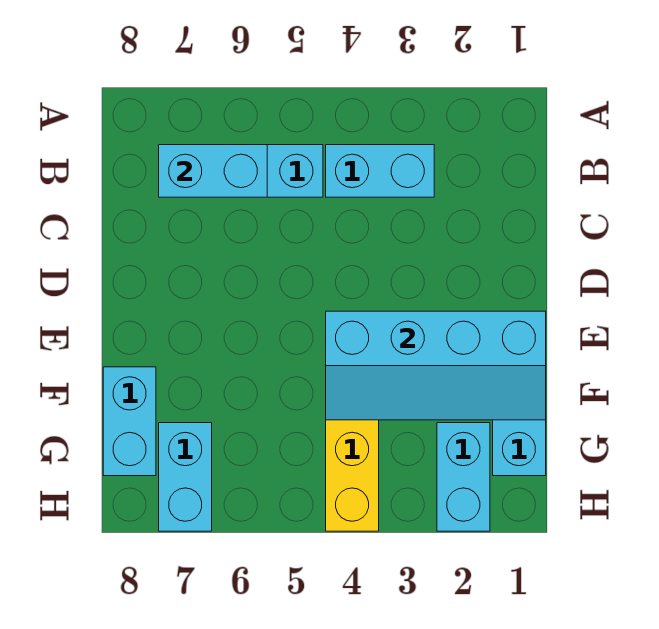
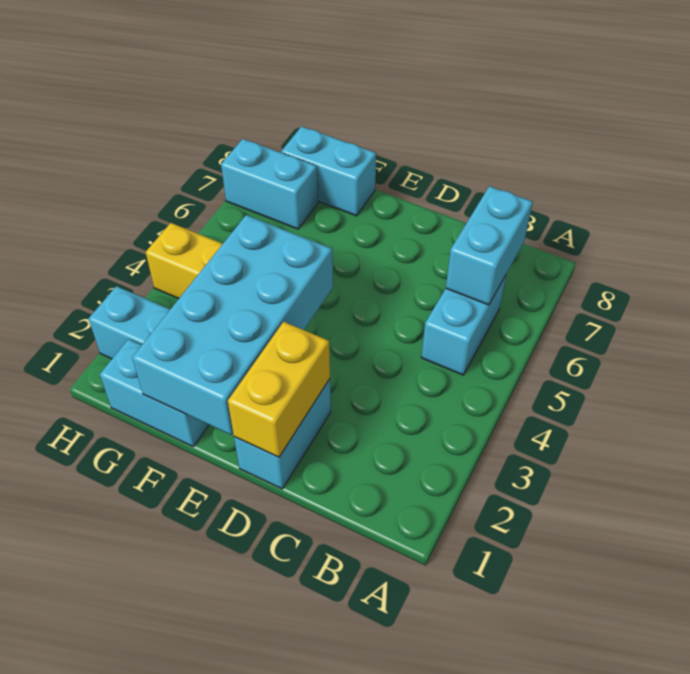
cyan 1x2 brick [326,145,434,197] -> cyan 1x2 brick moved to [234,379,331,489]
none -> yellow 1x2 brick [228,322,330,457]
cyan 2x4 slope [326,311,546,420] -> cyan 2x4 brick [132,215,333,435]

